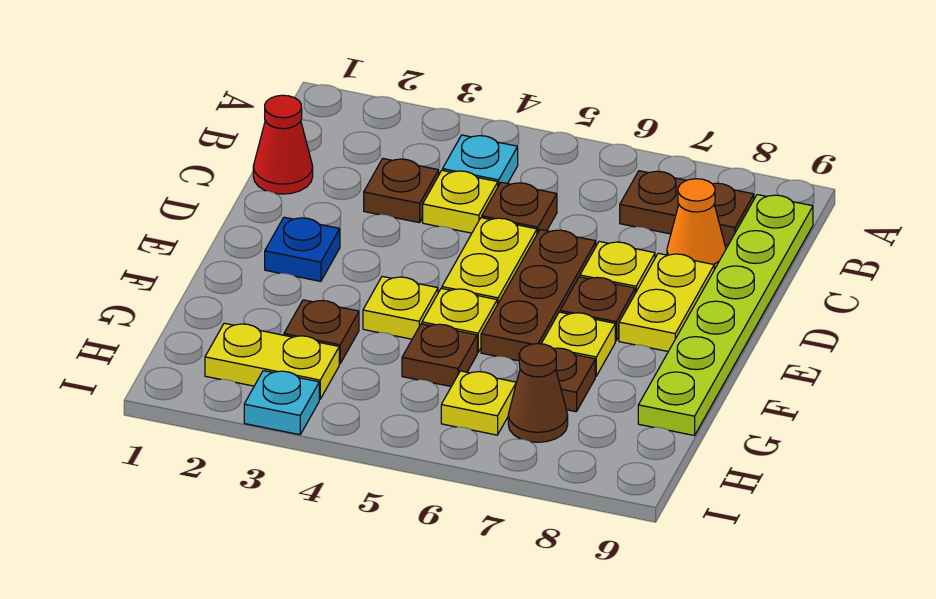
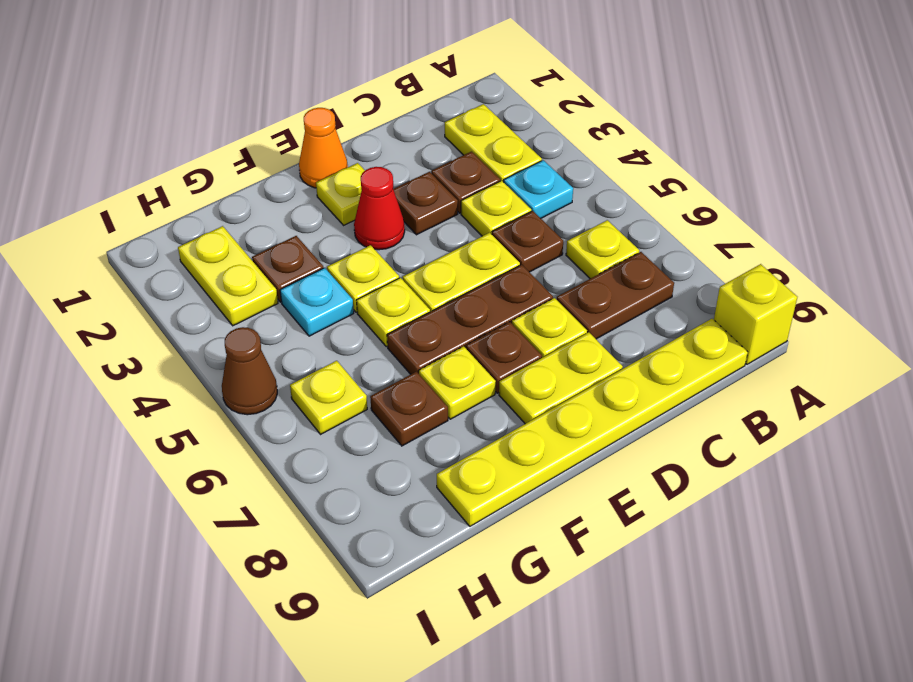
none -> yellow 1x1 brick [714,264,797,364]
none -> yellow 1x2 plate [445,104,542,182]
none -> yellow 1x1 plate [566,220,639,279]
brown 1x2 plate [620,171,754,245] -> brown 1x2 plate turned to [557,252,674,339]
lime 1x6 plate [638,195,813,436] -> yellow 1x6 plate [437,319,748,526]
red 1x1 cone [253,95,313,194] -> red 1x1 cone moved to [354,167,405,250]
orange 1x1 cone [667,179,726,269] -> orange 1x1 cone moved to [299,108,348,188]
blue 1x1 plate [265,217,340,281] -> yellow 1x1 plate [316,163,365,225]
brown 1x1 plate [402,324,477,386] -> brown 1x1 plate moved to [393,172,458,235]
brown 1x1 cone [508,344,568,442] -> brown 1x1 cone moved to [222,327,277,415]
cyan 1x1 plate [244,371,319,435] -> cyan 1x1 plate moved to [280,268,354,336]

